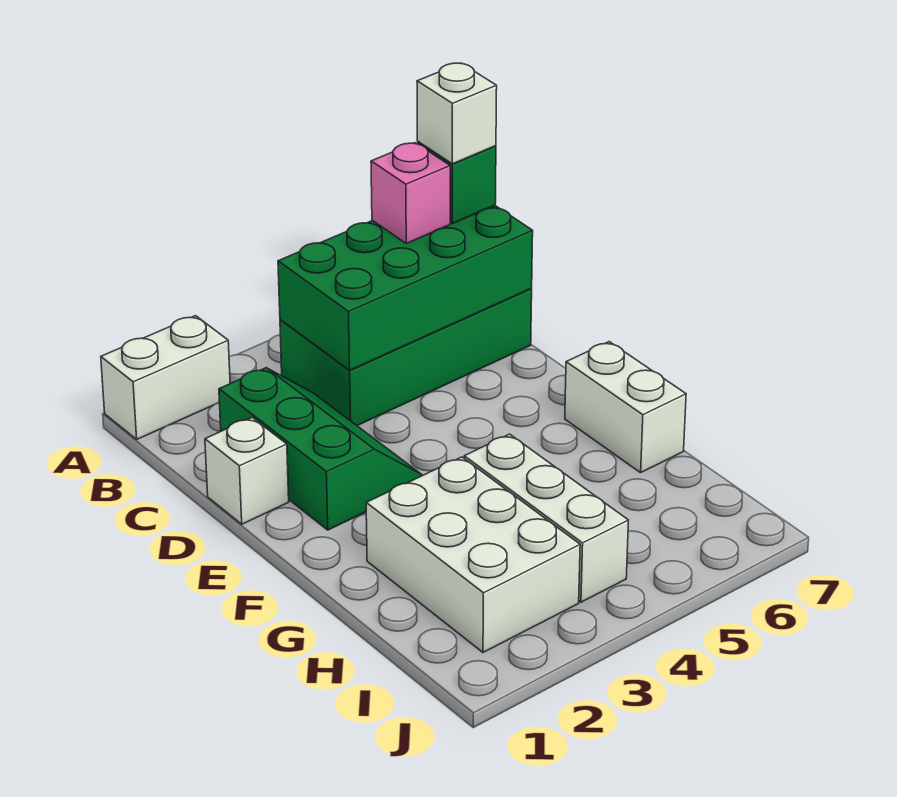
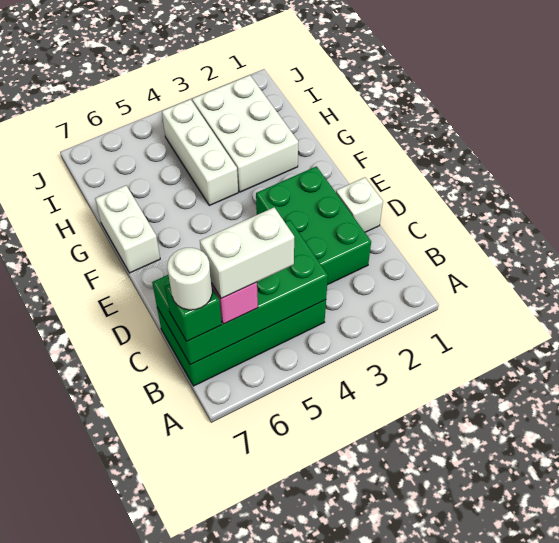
white 1x2 brick [101,316,230,439] -> white 1x2 brick moved to [200,207,294,299]
white 1x1 brick [417,63,497,164] -> white 1x1 round brick [167,248,212,310]
green 2x3 slope [219,368,422,530] -> green 2x3 brick [256,166,371,285]

